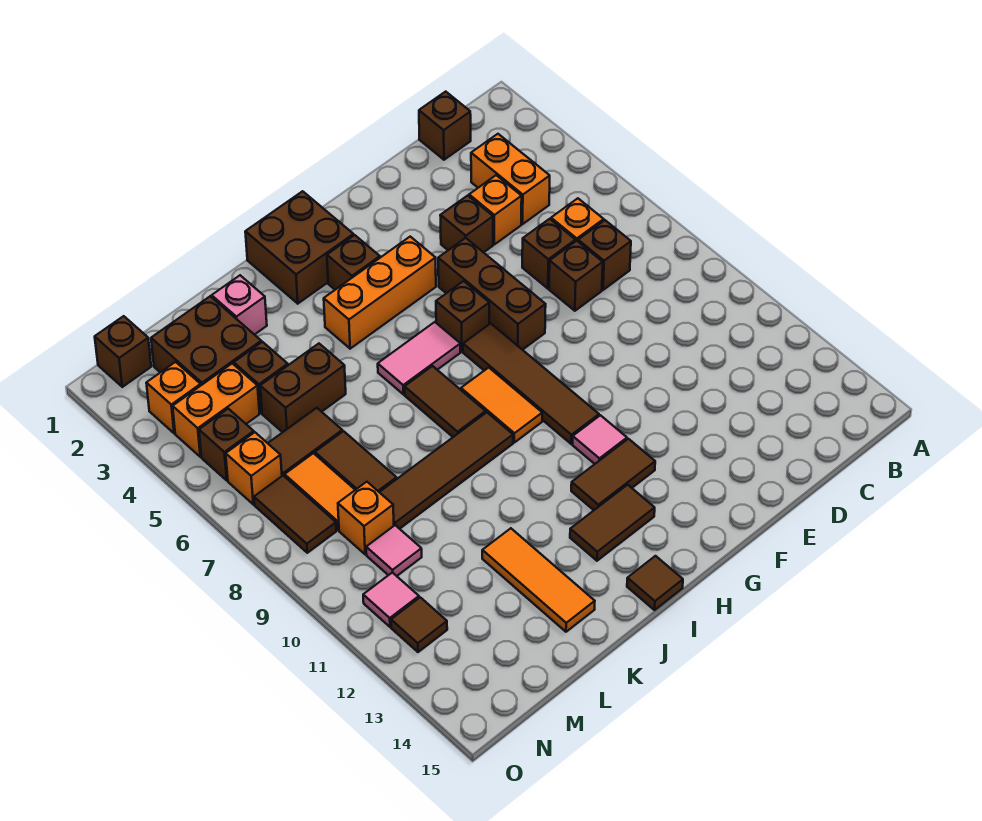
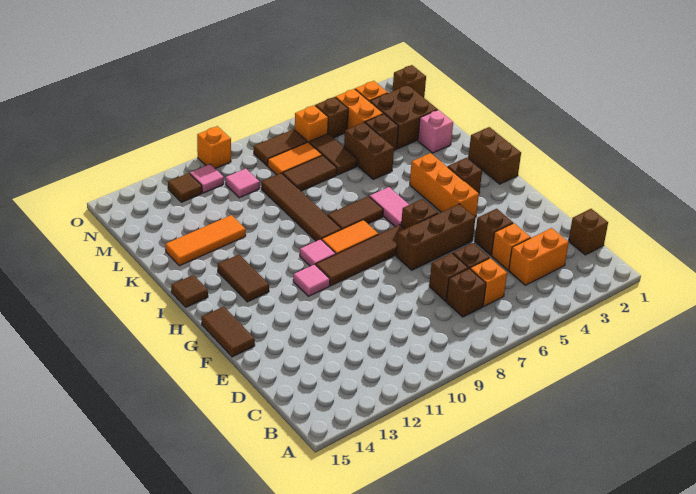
brown 1x2 tile [571,439,655,510] -> brown 1x2 tile moved to [201,307,255,357]
brown 2x2 brick [245,191,354,304] -> brown 1x2 brick [468,127,521,184]
none -> pink 1x1 tile [300,239,336,266]
orange 1x1 brick [338,482,394,554] -> orange 1x1 brick moved to [197,126,231,168]

